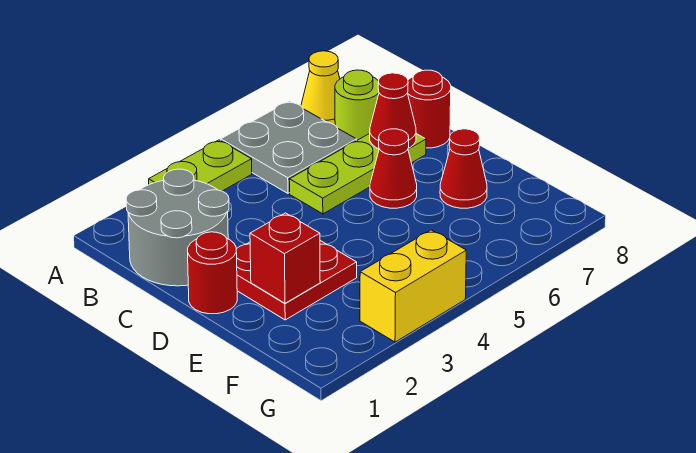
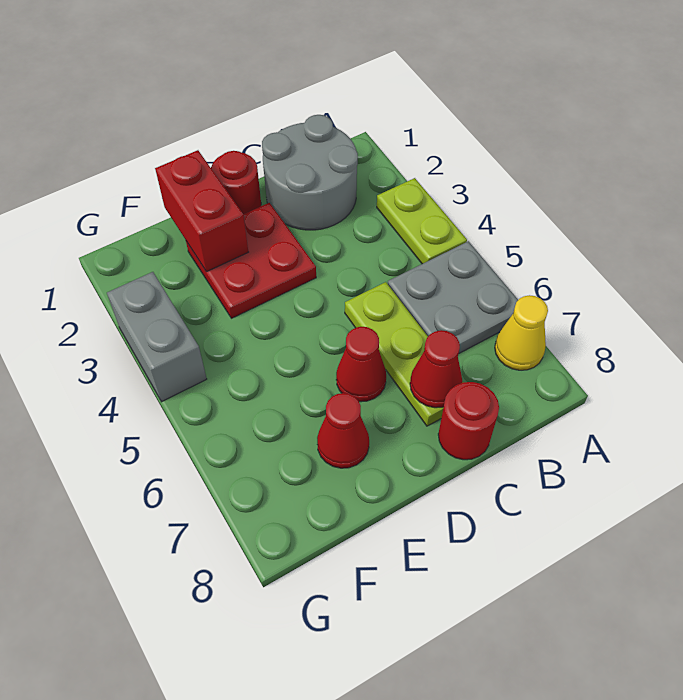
lime 1x1 round brick [335,70,379,141] -> none
red 1x1 brick [250,213,320,303] -> red 1x2 brick [155,150,248,272]
yellow 1x2 brick [360,230,466,342] -> grey 1x2 brick [107,272,207,402]

